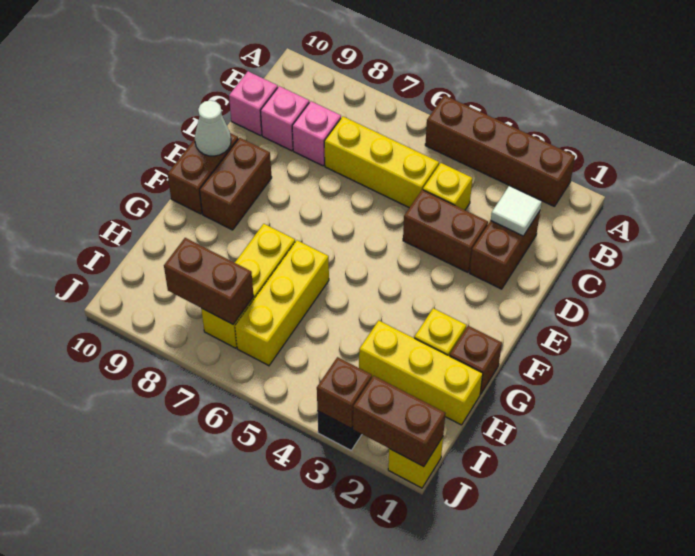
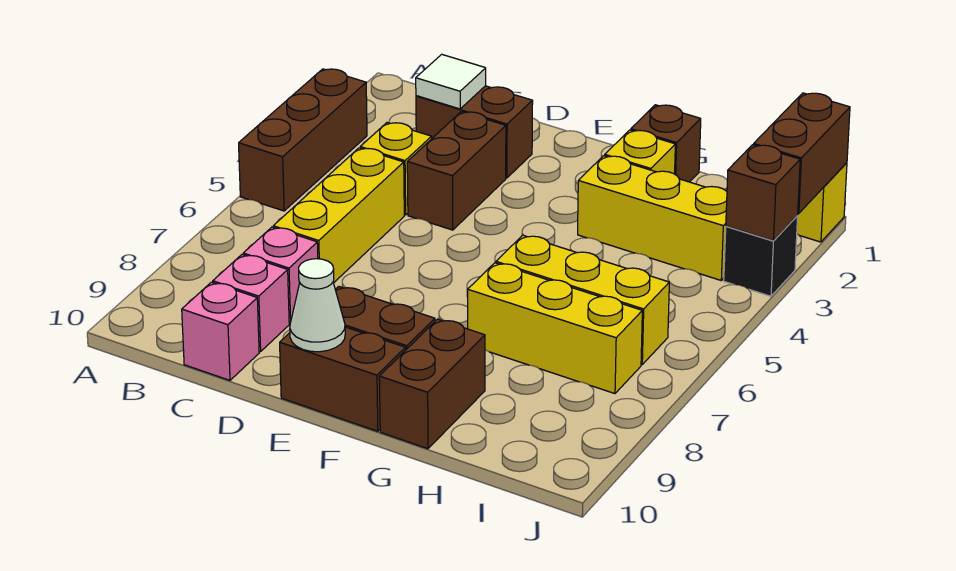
brown 1x4 brick [425,95,575,207] -> brown 1x3 brick [239,69,367,211]
yellow 1x3 brick [359,320,483,425] -> yellow 1x3 brick turned to [578,156,727,280]
brown 1x2 brick [164,238,254,324] -> brown 1x2 brick moved to [379,319,485,449]

